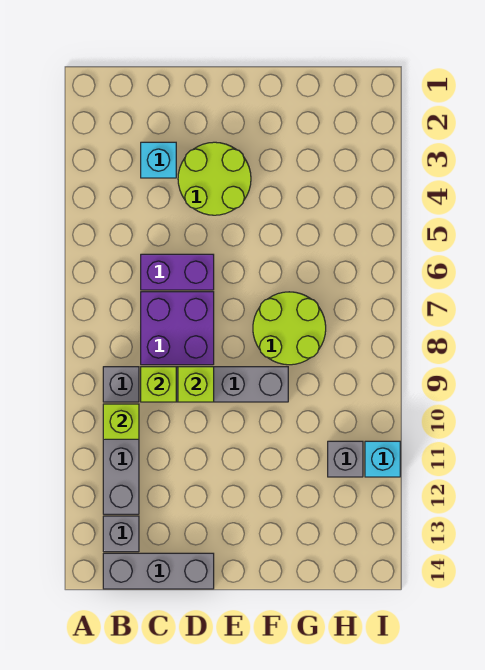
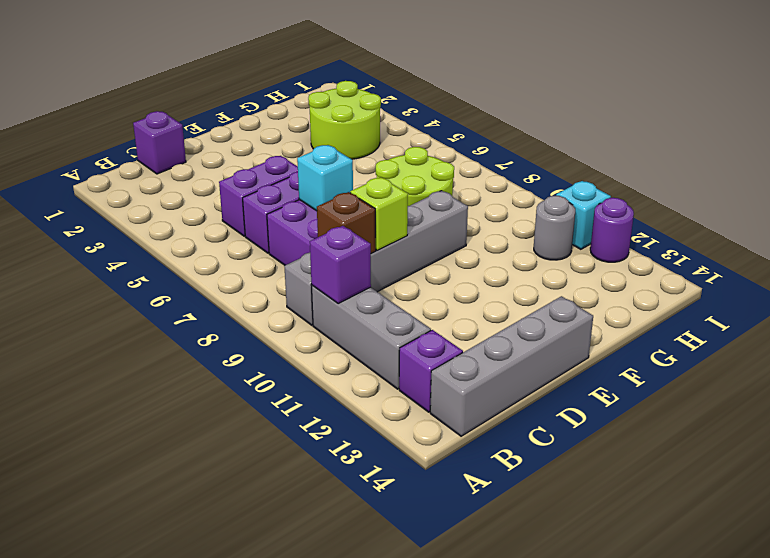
lime 1x1 brick [103,404,139,439] -> purple 1x1 brick [310,226,371,303]
grey 1x1 brick [103,516,139,552] -> purple 1x1 brick [399,330,463,412]
grey 1x3 brick [103,553,214,589] -> grey 1x4 brick [430,296,593,436]
none -> purple 1x1 brick [133,111,186,174]
cyan 1x1 brick [141,142,176,178] -> cyan 1x1 brick moved to [297,145,353,211]
none -> purple 1x2 brick [219,156,298,236]
lime 1x1 brick [141,367,176,402] -> brown 1x1 brick [317,192,376,254]
lime 2x2 round brick [178,142,251,215] -> lime 2x2 round brick moved to [308,81,381,159]
grey 1x1 brick [328,441,363,477] -> grey 1x1 round brick [534,196,575,260]
none -> purple 1x1 round brick [590,198,634,262]

